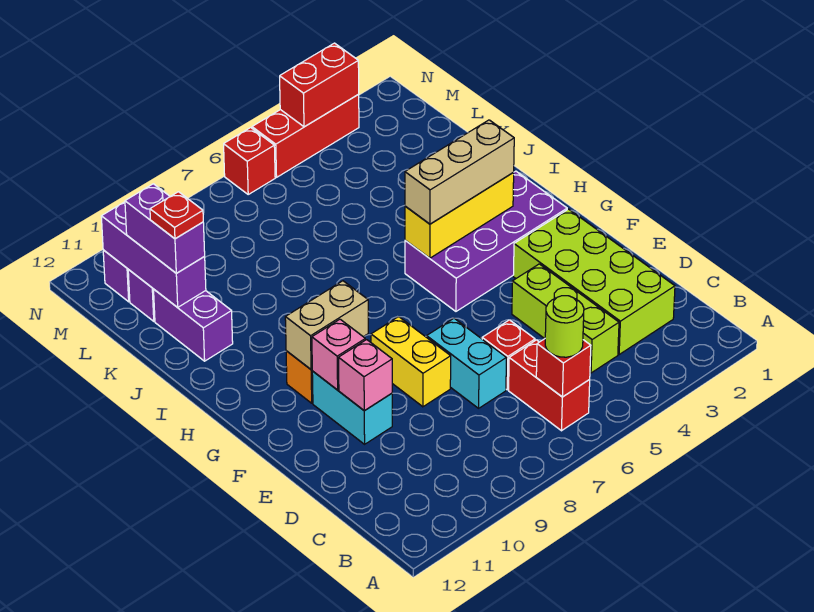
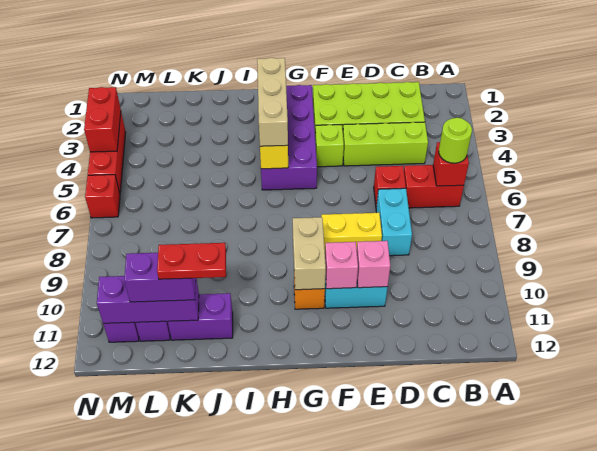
cyan 1x2 brick [427,318,506,408] -> cyan 1x2 brick turned to [376,188,412,256]
none -> lime 1x1 brick [315,125,344,167]
red 1x1 plate [150,192,203,239] -> red 1x2 plate [157,243,226,279]

